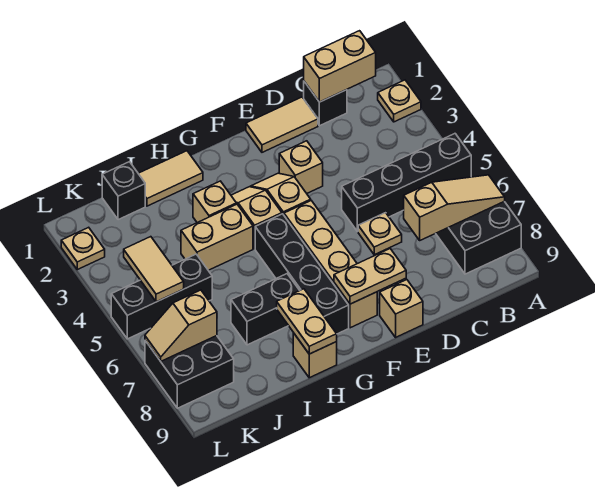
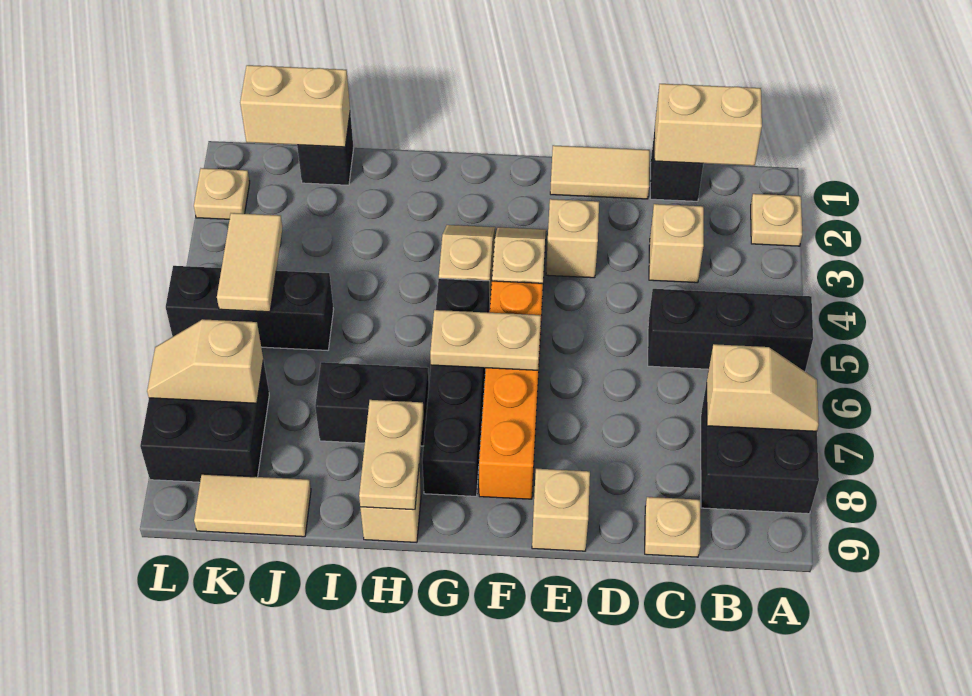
black 1x4 brick [342,134,471,232] -> black 1x3 brick [648,289,813,371]
tan 1x3 slope [404,175,505,240] -> tan 1x2 slope [707,344,819,431]
tan 1x1 plate [358,213,402,255] -> tan 1x1 plate moved to [645,497,700,557]
tan 1x2 plate [334,249,406,304] -> tan 1x2 plate moved to [430,310,541,370]
tan 1x4 brick [284,201,377,328] -> orange 1x4 brick [479,281,543,499]
tan 1x2 tile [138,151,203,206] -> tan 1x2 tile moved to [194,474,311,537]
tan 1x1 brick [193,181,236,223] -> tan 1x1 brick moved to [649,204,704,283]
tan 1x2 brick [181,204,253,270] -> tan 1x2 brick moved to [240,65,350,147]

